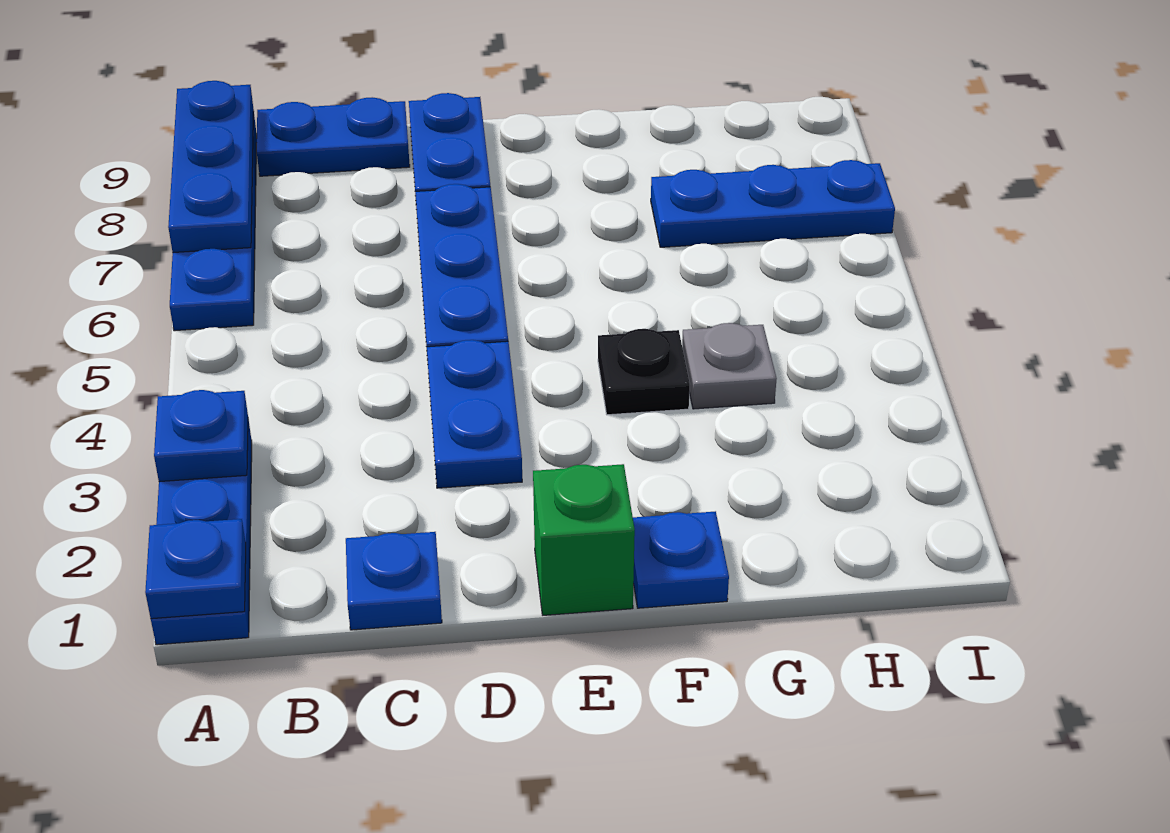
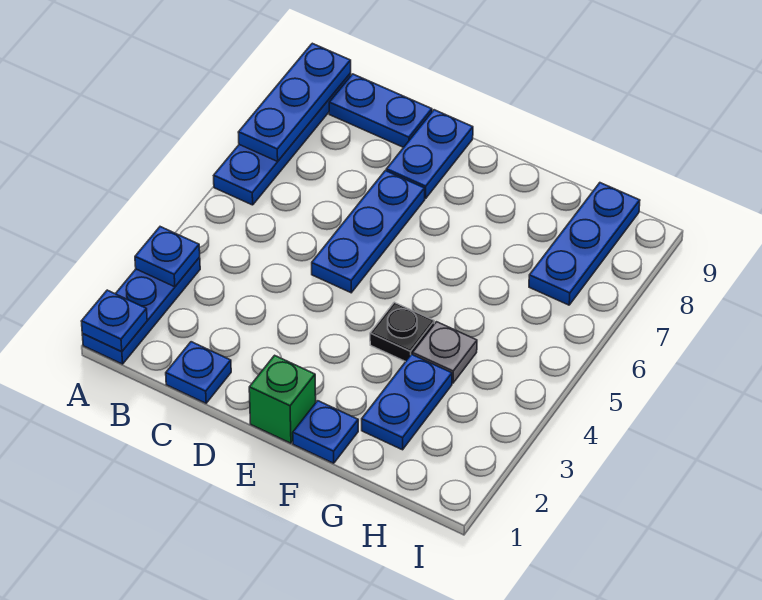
blue 1x2 plate [427,340,522,488] -> blue 1x2 plate moved to [362,354,452,450]
blue 1x3 plate [651,160,895,247] -> blue 1x3 plate turned to [529,183,640,305]

